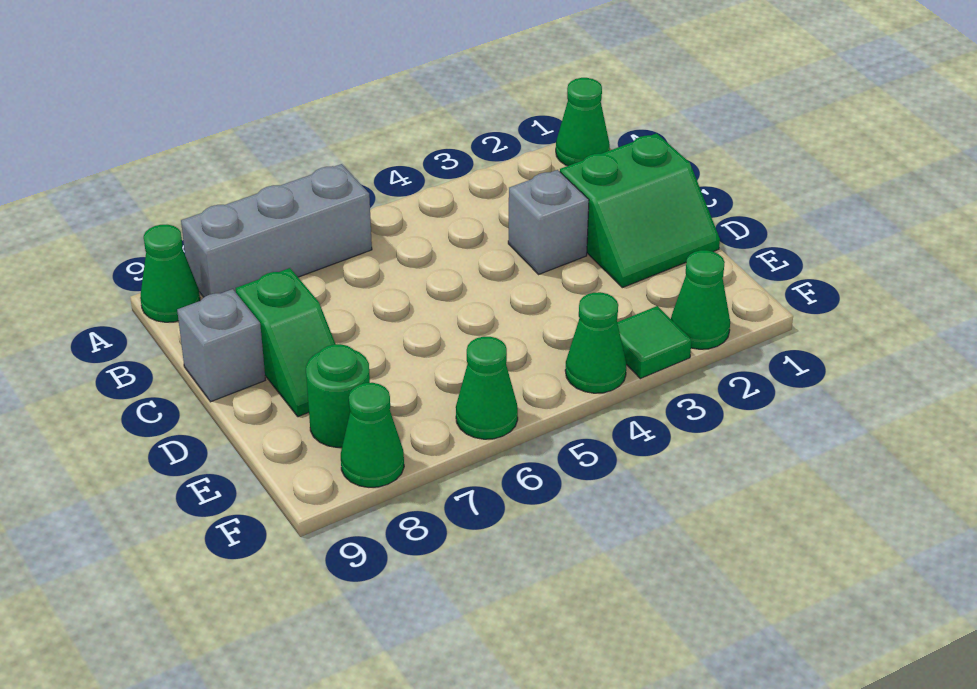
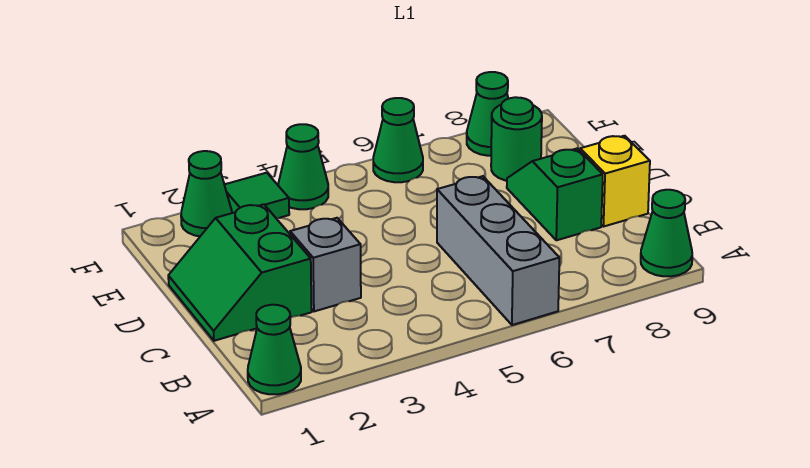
grey 1x3 brick [181,164,372,297] -> grey 1x3 brick turned to [437,176,559,325]
green 2x2 slope [560,133,720,288] -> green 2x2 slope turned to [168,204,312,341]
grey 1x1 brick [177,289,265,402] -> yellow 1x1 brick [580,136,650,226]

